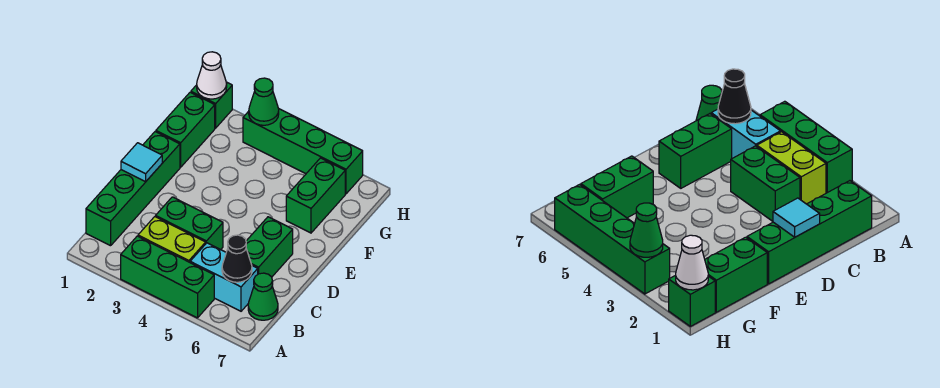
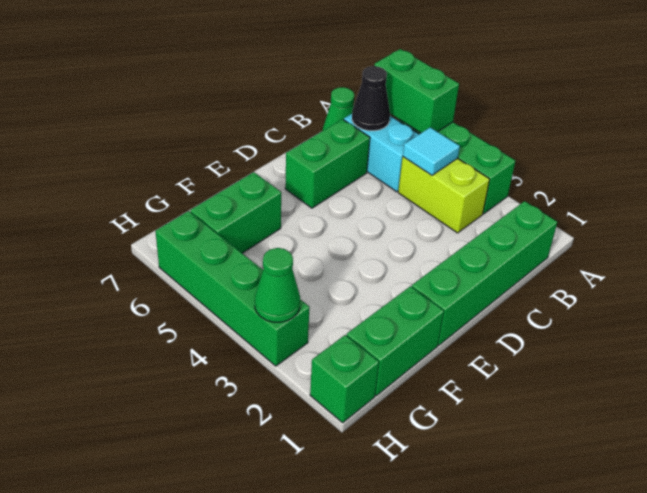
green 1x2 brick [156,197,223,250] -> green 1x2 brick moved to [374,49,459,133]
cyan 1x1 tile [121,143,162,182] -> cyan 1x1 tile moved to [403,127,460,175]
white 1x1 cone [197,52,227,99] -> none

